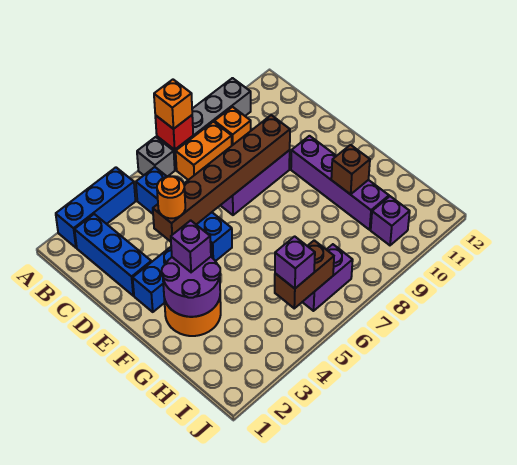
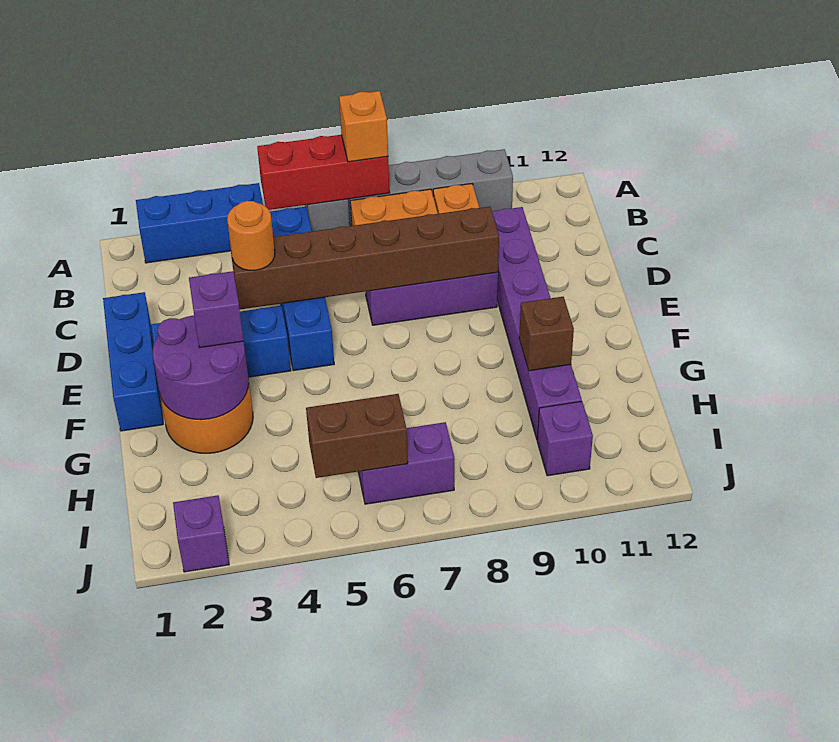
red 1x1 brick [155,115,193,150] -> red 1x3 brick [257,135,390,210]
blue 1x3 brick [75,214,151,296] -> blue 1x3 brick moved to [103,292,163,431]
purple 1x4 brick [291,136,389,230] -> purple 1x6 brick [492,207,582,439]
purple 1x1 brick [275,236,315,289] -> purple 1x1 brick moved to [173,495,229,572]

